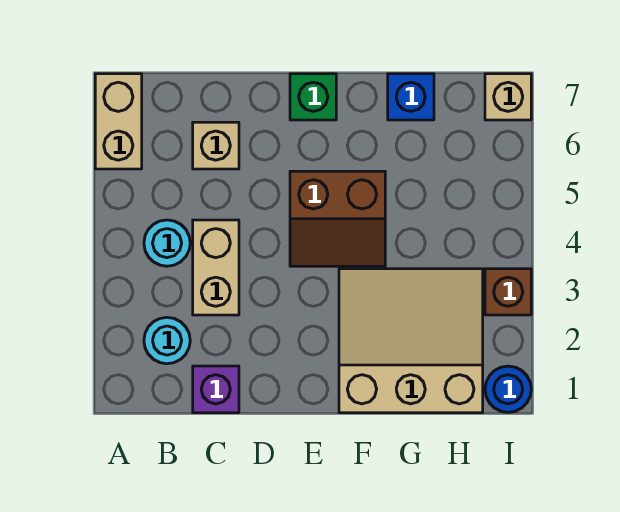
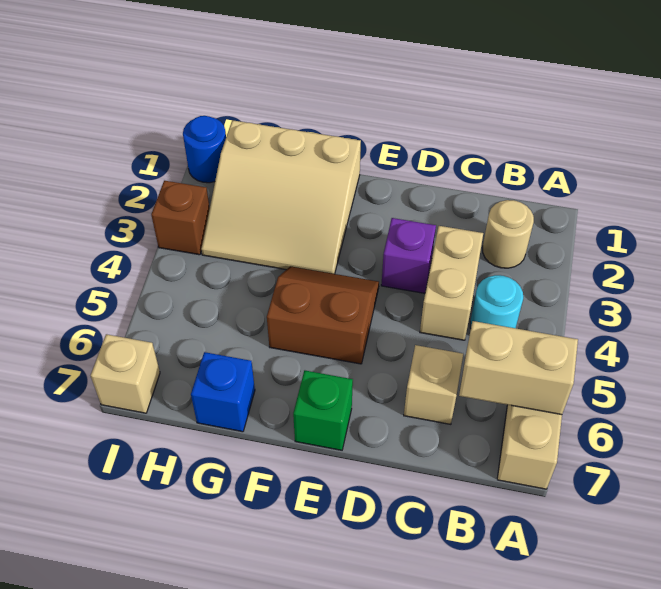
none -> tan 1x2 brick [459,321,578,415]
cyan 1x1 round brick [144,317,190,364] -> tan 1x1 round brick [483,200,534,268]
purple 1x1 brick [193,366,239,413] -> purple 1x1 brick moved to [381,218,436,293]

